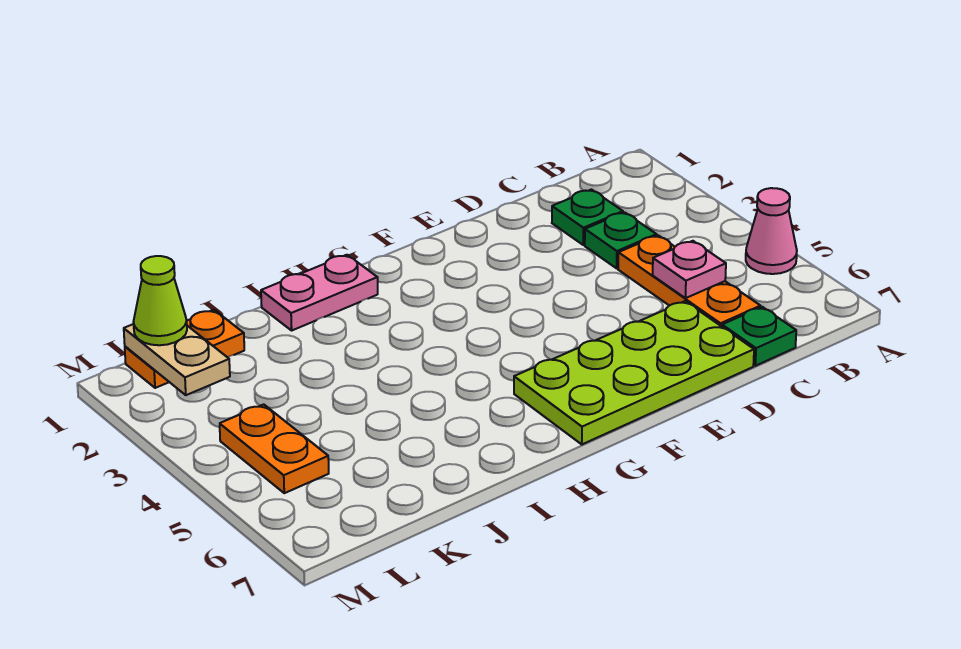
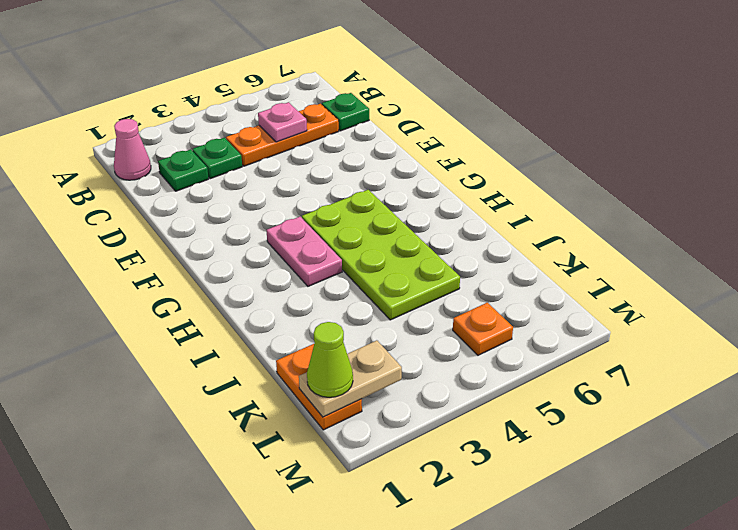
pink 1x1 cone [746,188,797,274] -> pink 1x1 cone moved to [114,119,151,180]
lime 2x4 plate [514,301,754,444] -> lime 2x4 plate moved to [302,190,460,320]
pink 1x2 plate [261,255,378,330] -> pink 1x2 plate moved to [266,217,342,286]
orange 1x2 plate [220,404,329,493] -> orange 1x1 plate [453,303,513,355]

